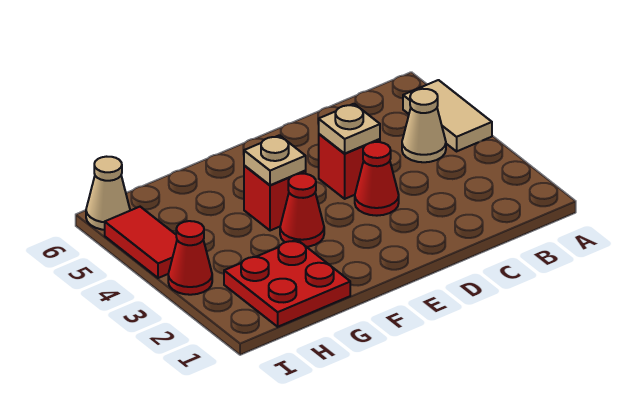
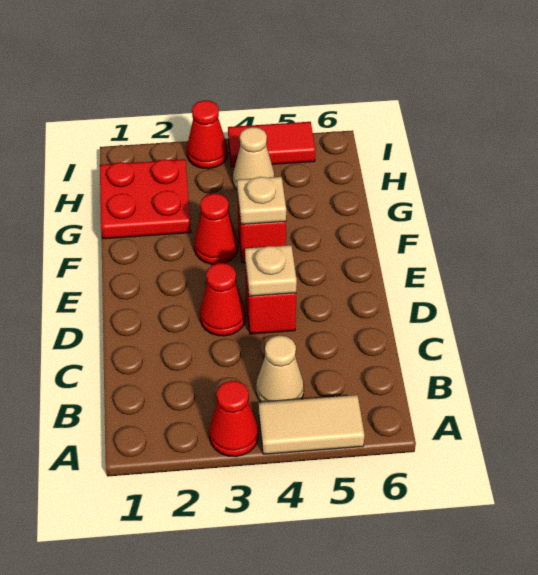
none -> red 1x1 cone [209,381,258,457]
tan 1x1 cone [86,157,130,230] -> tan 1x1 cone moved to [233,127,274,189]

